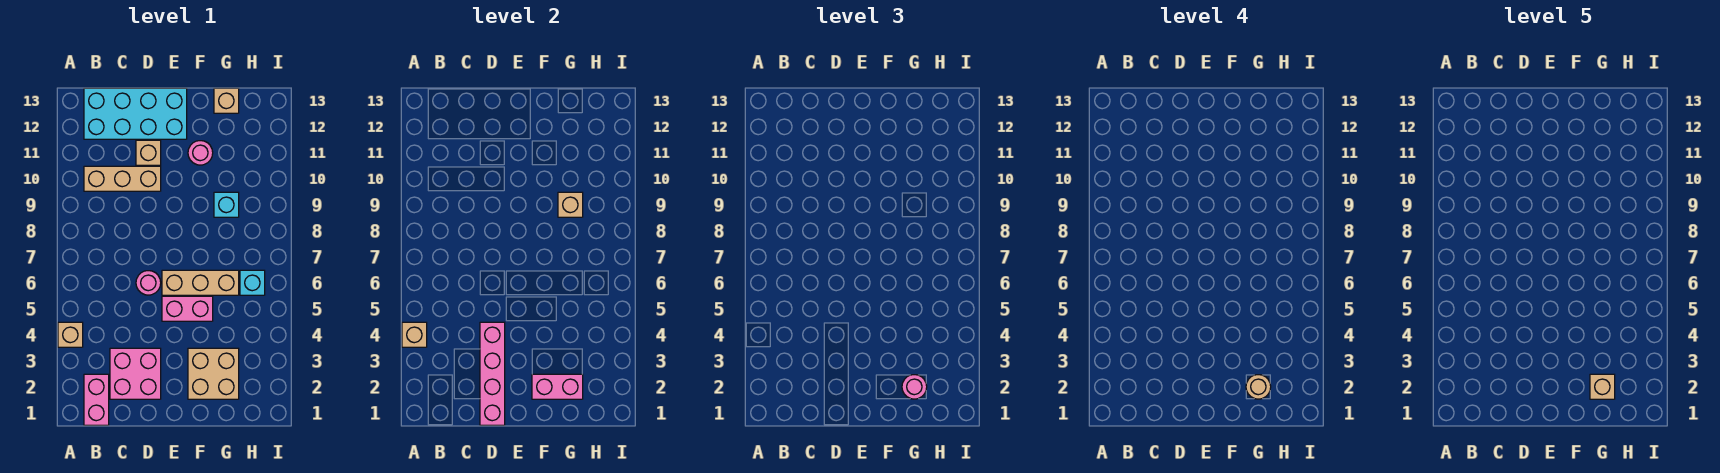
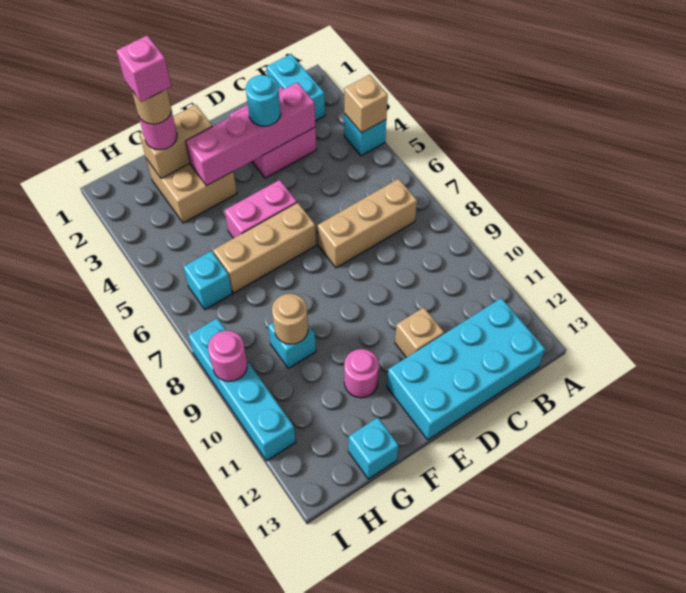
tan 1x1 brick [58,322,83,347] -> cyan 1x1 brick [344,114,386,156]
pink 1x2 brick [84,374,109,425] -> cyan 1x2 brick [266,54,325,121]
tan 1x3 brick [84,166,161,191] -> tan 1x3 brick moved to [318,179,417,268]
pink 1x4 brick [480,322,505,425] -> pink 1x4 brick turned to [186,82,316,186]
none -> cyan 1x1 round brick [246,75,281,126]
pink 1x1 round brick [136,271,161,295] -> pink 1x1 round brick moved to [208,331,247,381]
pink 1x2 brick [532,374,583,399] -> tan 1x2 brick [140,105,212,179]
tan 1x1 brick [1590,374,1615,399] -> pink 1x1 brick [116,35,171,102]
tan 1x1 brick [558,192,583,217] -> tan 1x1 round brick [272,294,308,344]
tan 1x1 brick [214,88,239,113] -> cyan 1x1 brick [348,417,399,479]
none -> cyan 1x4 brick [188,318,296,461]

